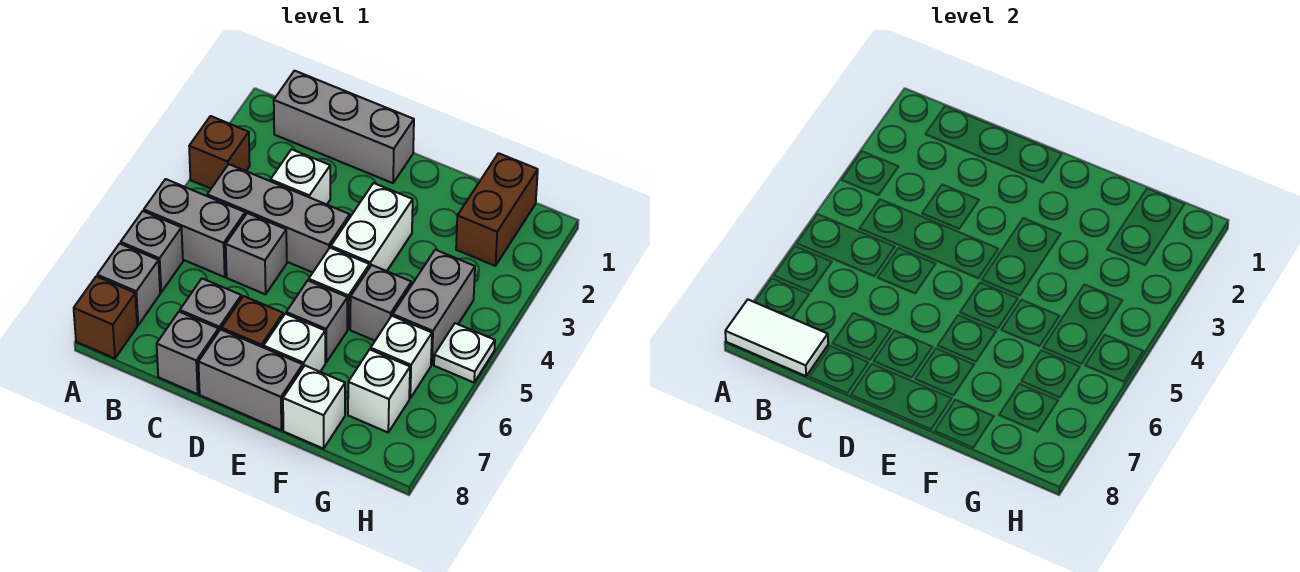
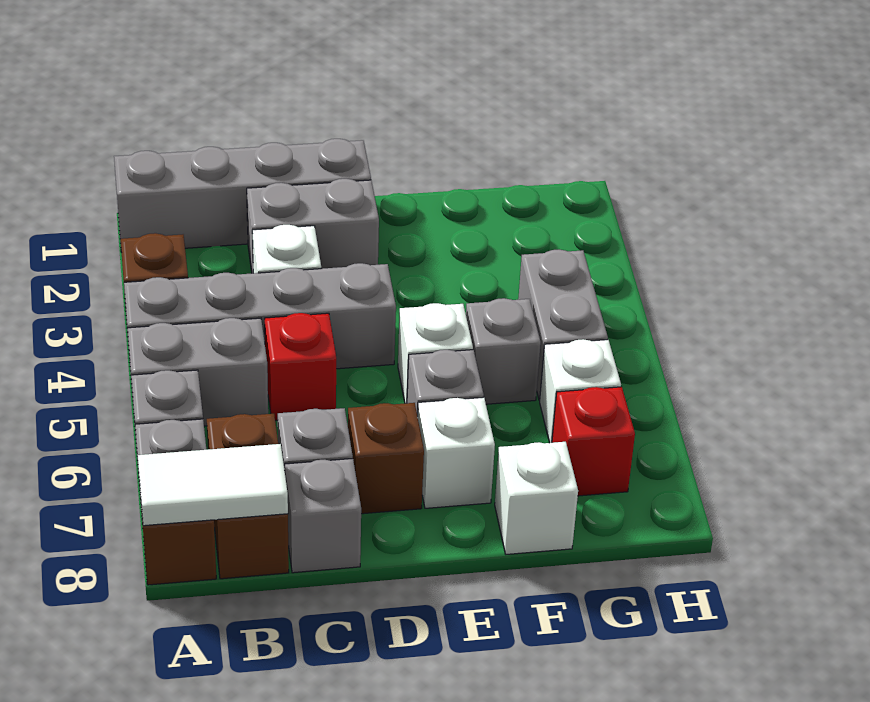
grey 1x3 brick [274,71,414,183] -> grey 1x4 brick [114,139,371,248]
grey 1x3 brick [207,164,350,272] -> grey 1x4 brick [124,263,396,371]
grey 1x1 brick [226,213,287,294] -> red 1x1 brick [265,313,336,421]
grey 1x2 brick [198,329,303,430] -> grey 1x2 brick moved to [247,179,379,273]
white 1x2 brick [331,183,413,271] -> none
brown 1x2 brick [456,153,538,266] -> brown 1x2 brick moved to [207,414,289,579]
white 1x1 brick [348,350,410,432] -> red 1x1 brick [552,387,635,496]
white 1x1 plate [434,323,495,382] -> none

